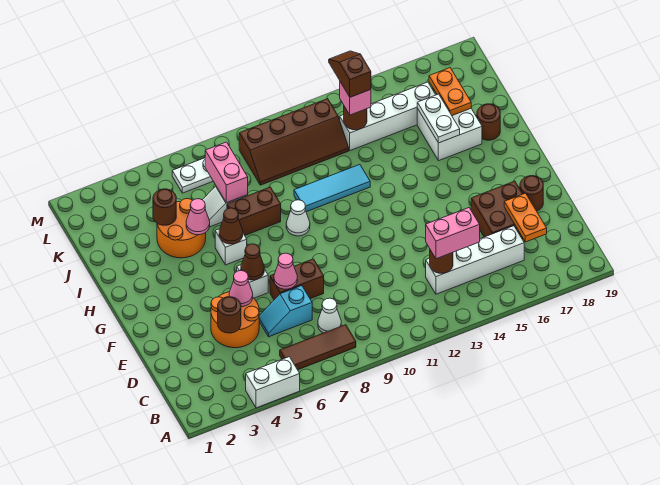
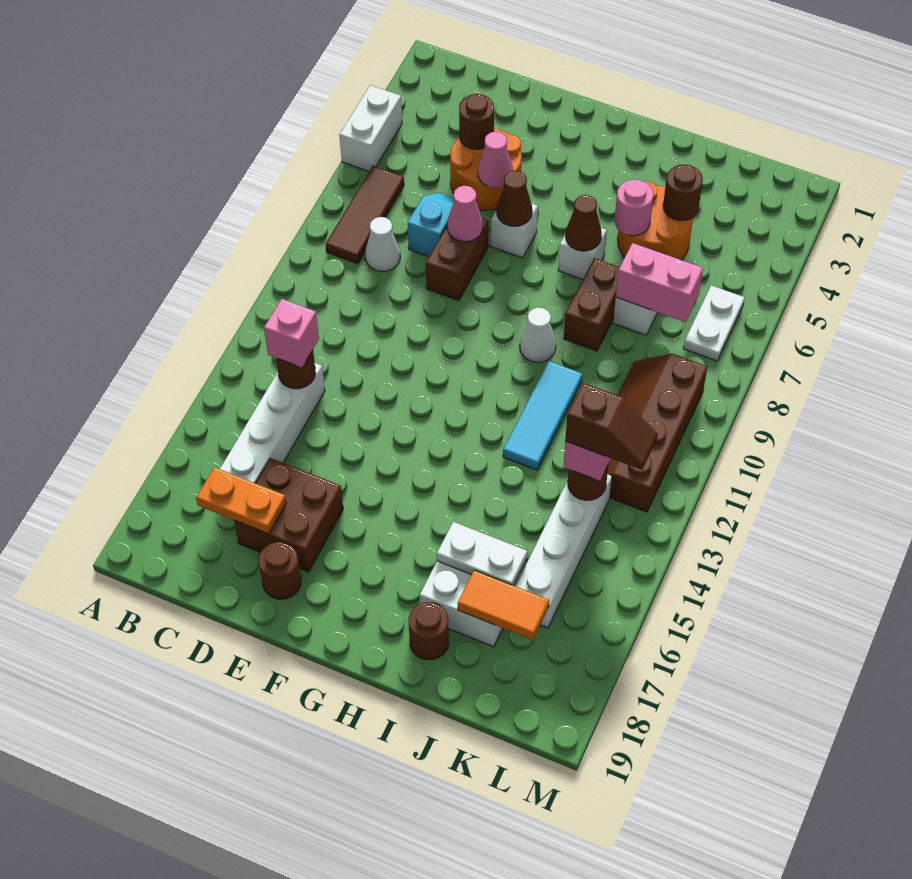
pink 1x2 brick [426,208,480,259] -> pink 1x1 brick [264,299,319,367]
pink 1x1 cone [186,199,210,235] -> pink 1x1 round brick [615,180,653,236]
orange 1x2 plate [429,68,471,116] -> orange 1x2 tile [458,570,549,640]

